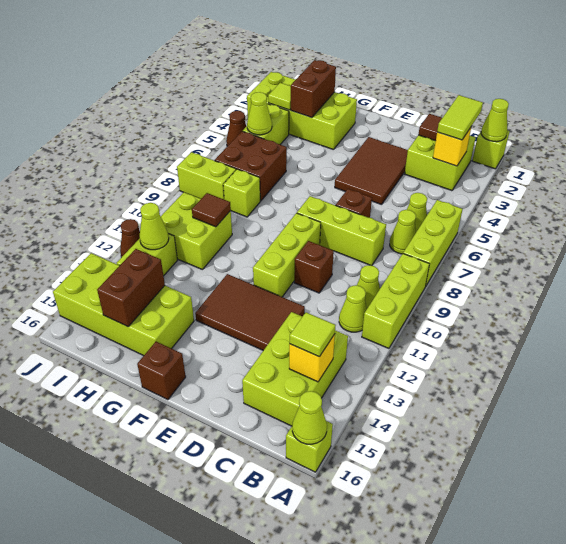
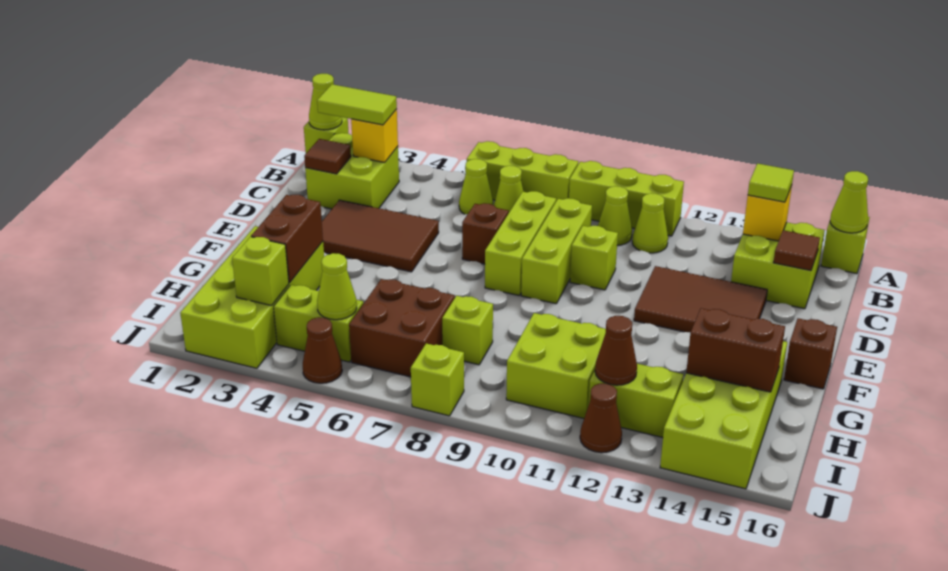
lime 2x3 brick [242,312,348,426] -> lime 2x2 brick [731,222,825,309]
brown 1x1 brick [294,241,334,293] -> lime 1x1 brick [570,226,618,290]
brown 2x3 tile [195,274,305,351] -> brown 2x3 tile turned to [634,266,767,333]
lime 1x3 brick [253,213,321,297] -> lime 1x3 brick turned to [521,198,592,304]
brown 1x2 brick [291,60,336,118] -> brown 1x2 brick turned to [251,195,323,283]
brown 1x1 tile [192,193,231,227] -> brown 1x1 tile moved to [773,230,820,270]
lime 1x1 tile [268,83,291,110] -> lime 1x1 brick [232,237,289,306]
lime 1x2 brick [177,152,236,199] -> lime 1x1 brick [411,343,464,416]
lime 1x1 cone [139,203,169,250] -> brown 1x1 cone [595,316,637,385]

